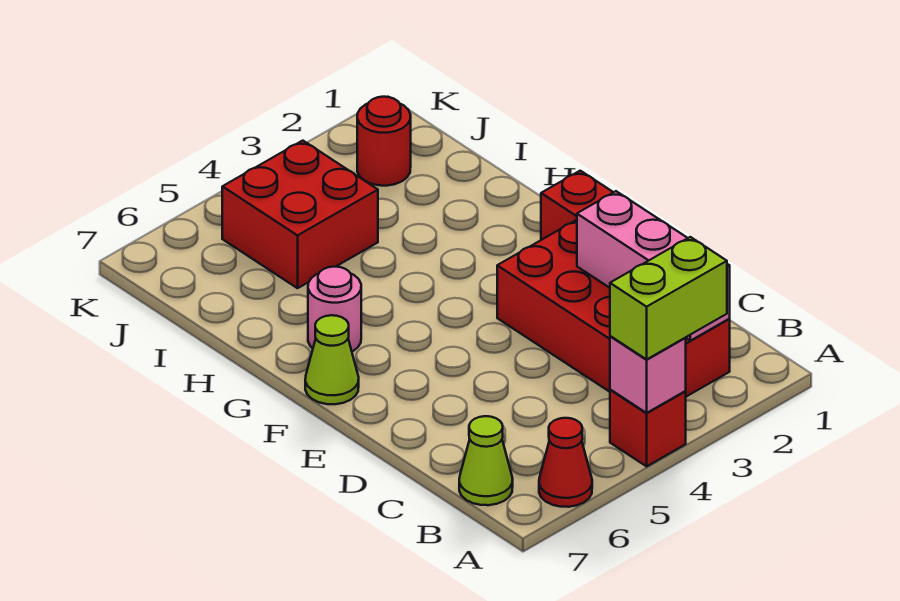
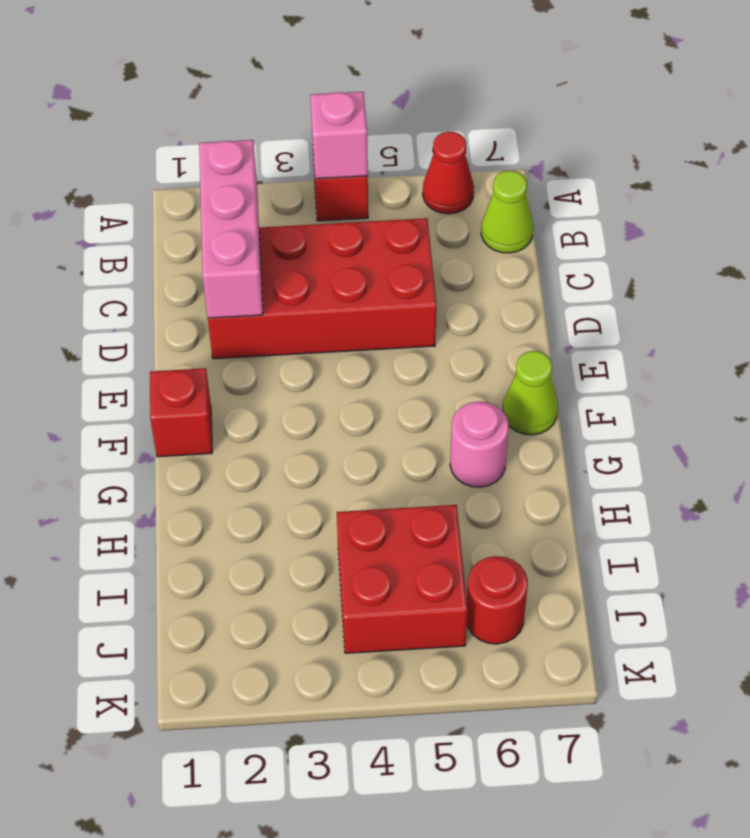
lime 1x2 brick [610,237,727,359] -> none
red 2x4 brick [497,220,730,397] -> red 2x4 brick turned to [208,218,436,359]
red 1x1 round brick [357,97,411,186] -> red 1x1 round brick moved to [467,556,528,644]

